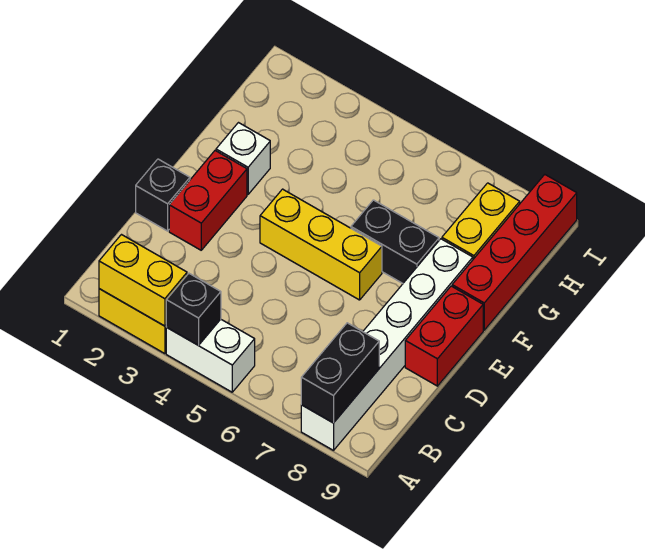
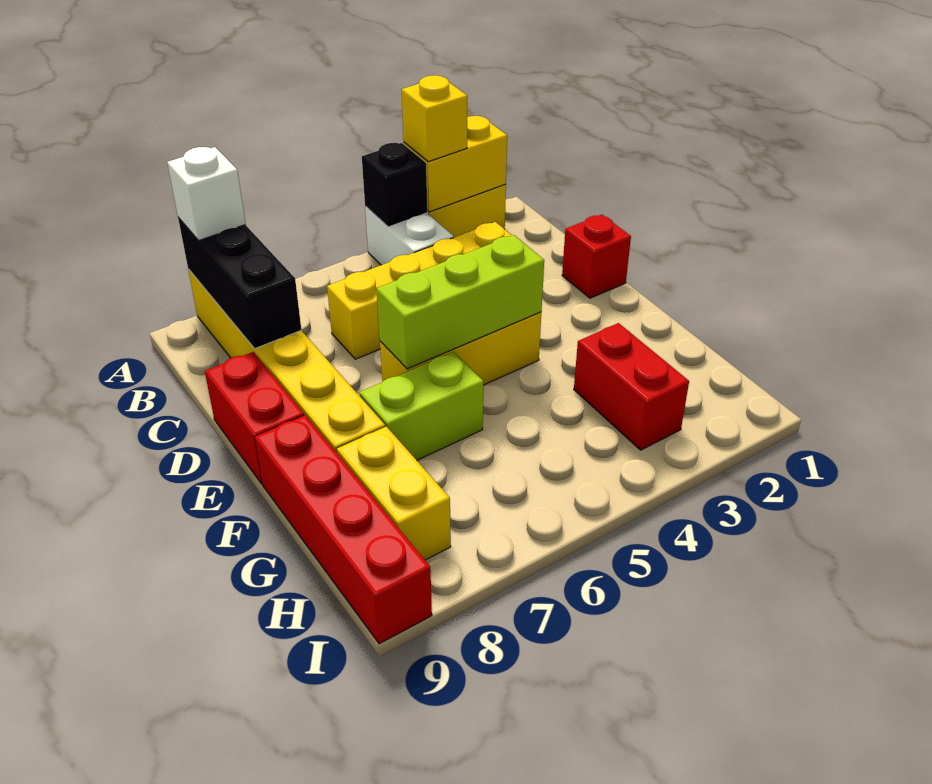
none -> yellow 1x1 brick [401,75,467,162]
white 1x2 brick [166,319,255,392] -> white 1x2 brick turned to [365,207,454,265]
white 1x6 brick [301,239,473,450] -> yellow 1x6 brick [188,269,385,453]
black 1x2 brick [301,323,379,423] -> black 1x3 brick [178,217,301,349]
none -> yellow 1x4 brick [327,222,512,359]
black 1x1 brick [136,159,190,231] -> red 1x1 brick [562,214,631,298]
red 1x2 brick [169,151,247,250] -> red 1x2 brick moved to [574,323,689,450]
none -> lime 1x3 brick [376,235,544,369]
white 1x1 brick [216,123,270,194] -> white 1x1 brick moved to [167,147,246,241]
black 1x2 brick [351,200,439,283] -> lime 1x2 brick [359,352,483,460]

